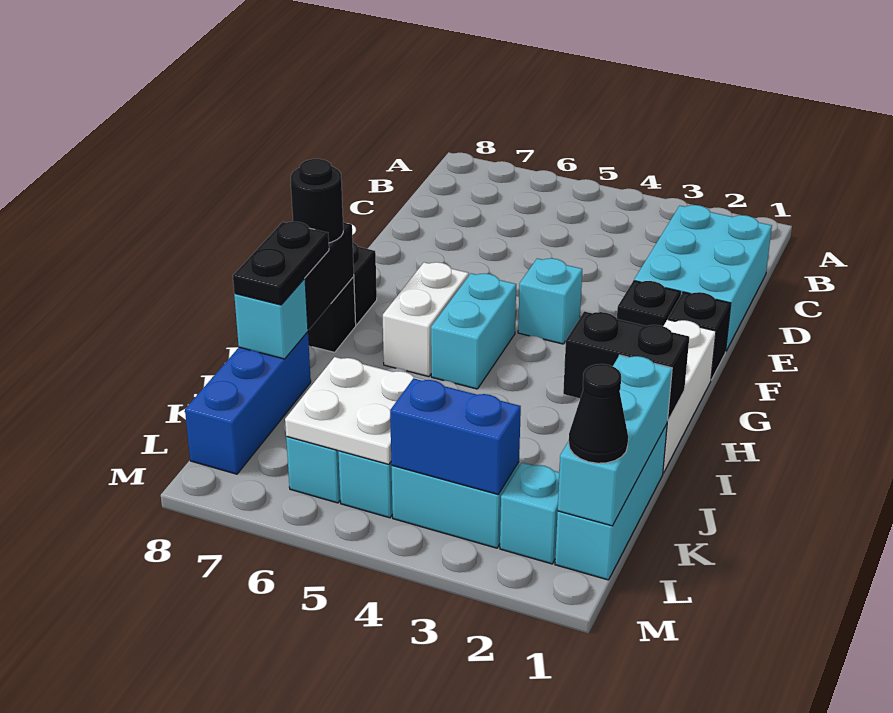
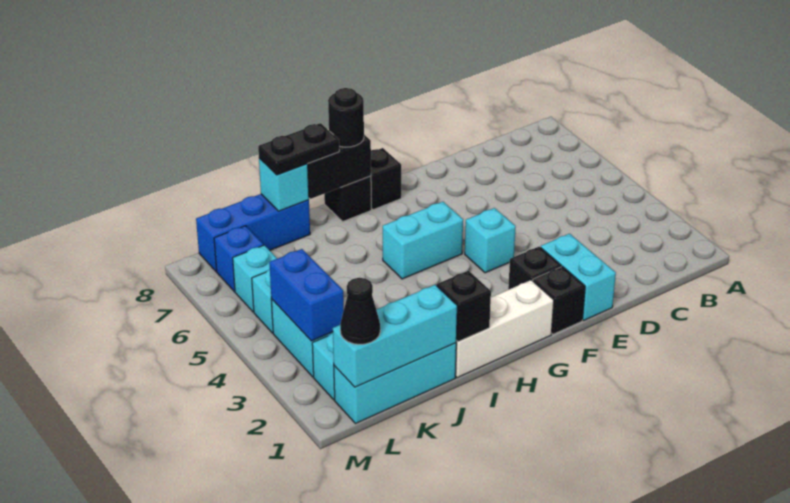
cyan 2x3 brick [634,205,772,351] -> cyan 1x2 brick [541,234,616,320]
white 1x2 brick [383,262,469,377] -> none
black 1x2 brick [563,311,689,420] -> black 1x1 brick [437,271,491,342]
white 2x2 plate [285,357,423,464] -> none
none -> blue 1x1 brick [214,226,263,291]

